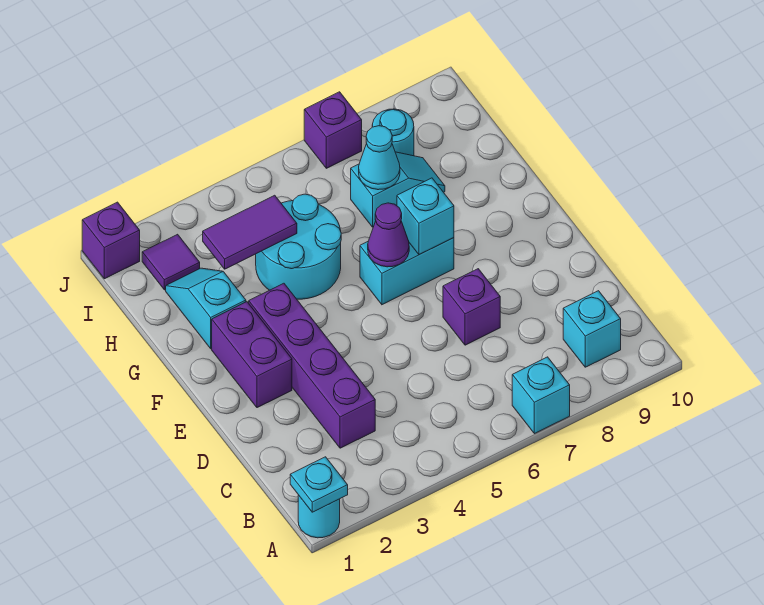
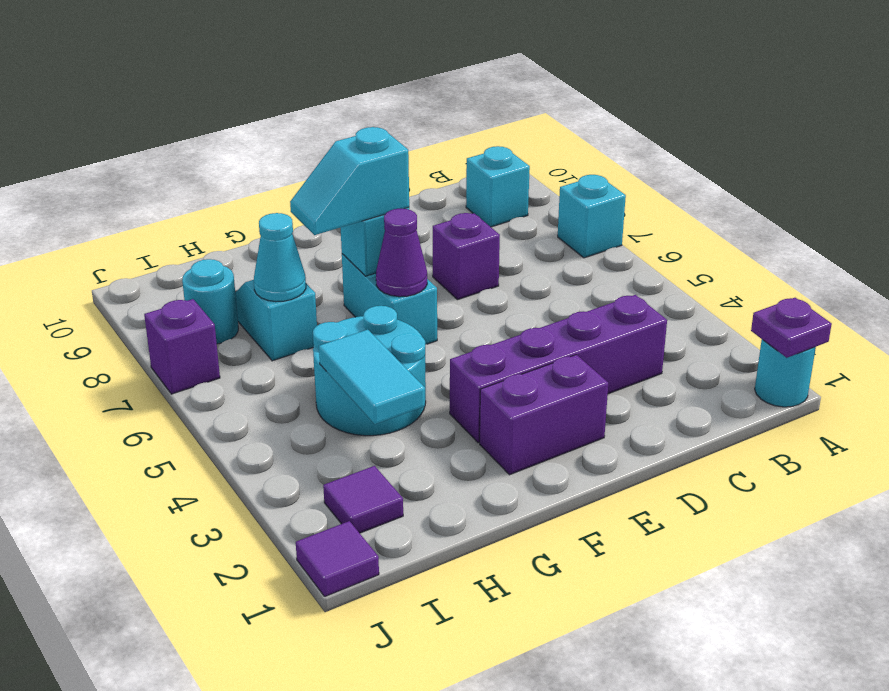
cyan 1x1 plate [290,457,348,512] -> purple 1x1 plate [751,298,832,358]
cyan 1x2 slope [166,268,246,349] -> cyan 1x2 slope moved to [290,127,409,235]
purple 1x2 tile [203,195,297,269] -> cyan 1x2 tile [319,330,425,424]
purple 1x1 brick [82,202,140,279] -> purple 1x1 tile [296,521,379,596]

